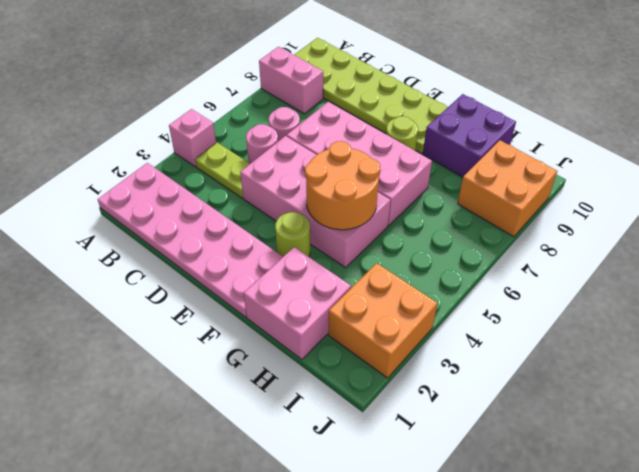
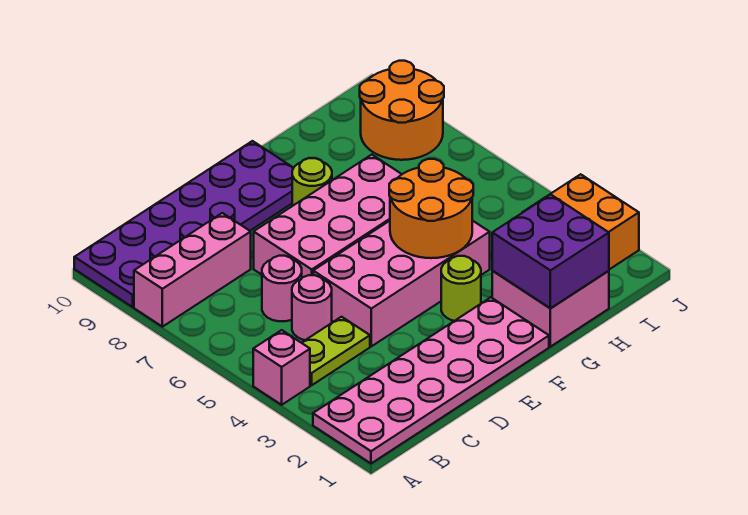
pink 1x2 brick [259,47,323,114] -> pink 1x3 brick [134,213,251,327]
lime 2x6 plate [295,38,448,153] -> purple 2x6 plate [74,141,293,307]
purple 2x2 brick [423,94,516,177] -> purple 2x2 brick moved to [492,195,609,309]
orange 2x2 brick [458,140,557,237] -> orange 2x2 round brick [360,61,444,160]

